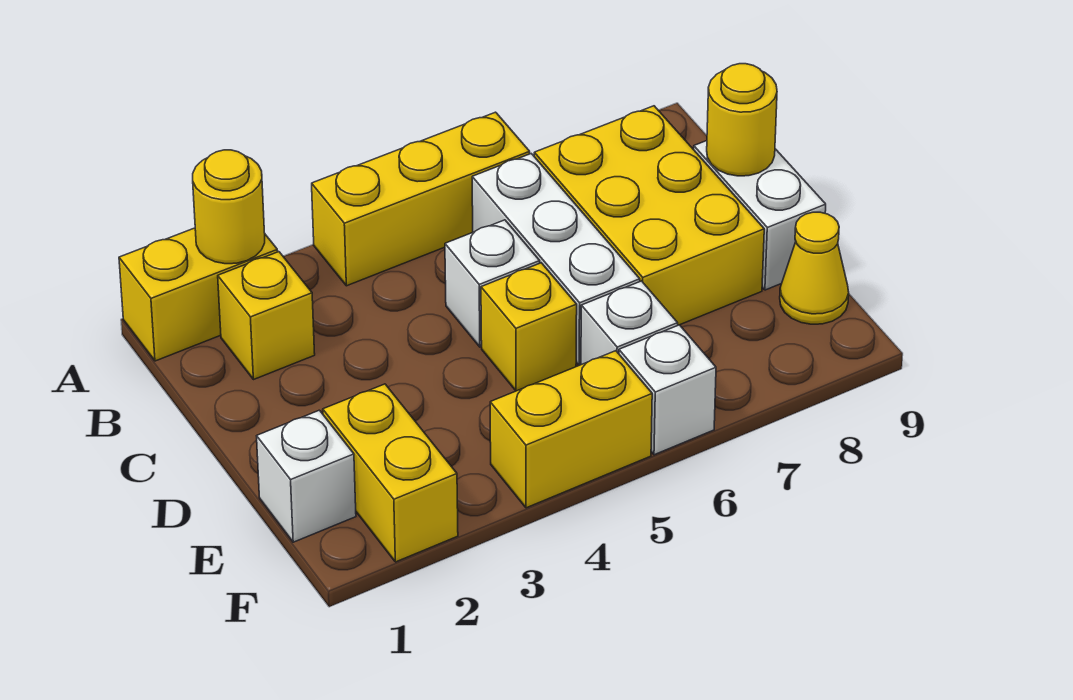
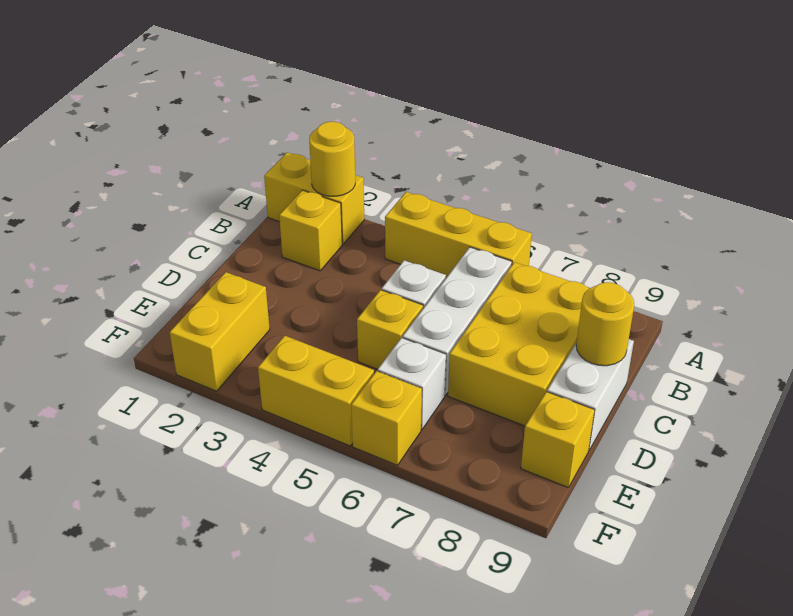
white 1x1 brick [257,410,356,542] -> none
yellow 1x1 cone [780,212,849,324] -> yellow 1x1 brick [521,392,595,488]
white 1x1 brick [619,325,716,455] -> yellow 1x1 brick [351,371,422,465]

